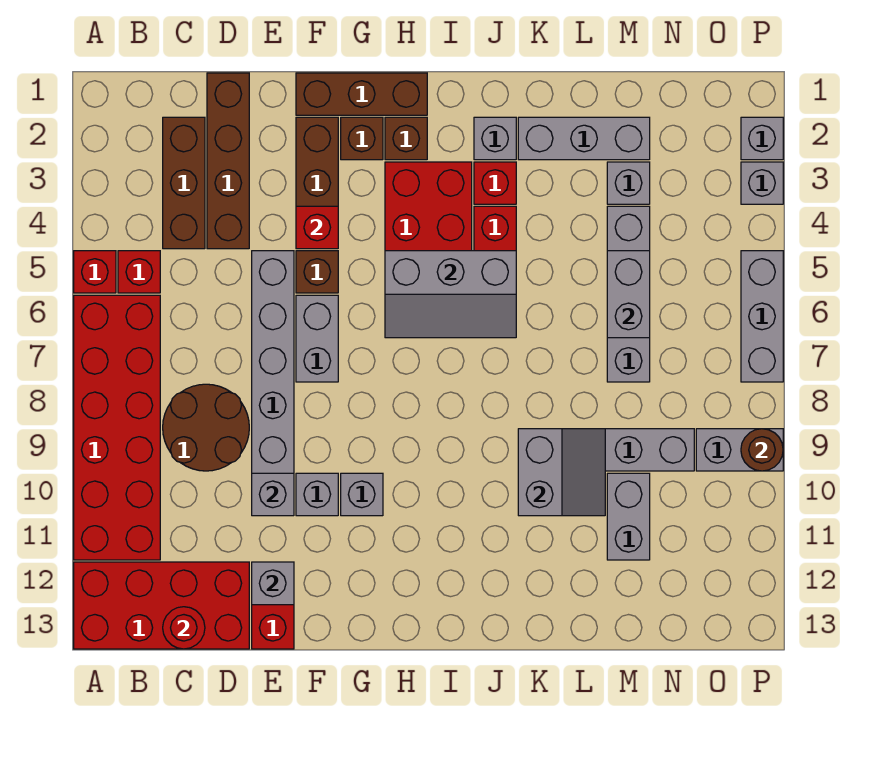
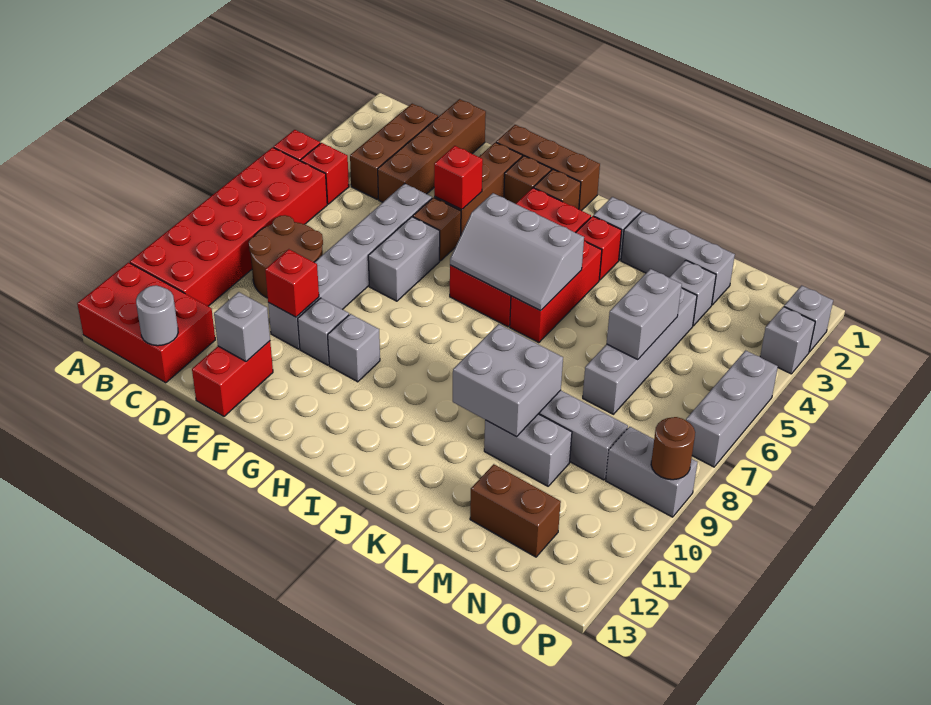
red 2x4 brick [74,562,249,649] -> red 2x3 brick [77,263,215,383]
red 1x1 round brick [163,607,205,649] -> grey 1x1 round brick [136,285,178,346]
grey 1x1 brick [252,473,294,516] -> red 1x1 brick [265,249,319,317]
grey 2x2 slope [518,429,605,516] -> grey 2x2 brick [453,324,563,437]
grey 1x2 brick [607,473,650,560] -> grey 1x2 brick turned to [484,414,572,486]
none -> brown 1x2 brick [470,464,561,557]

